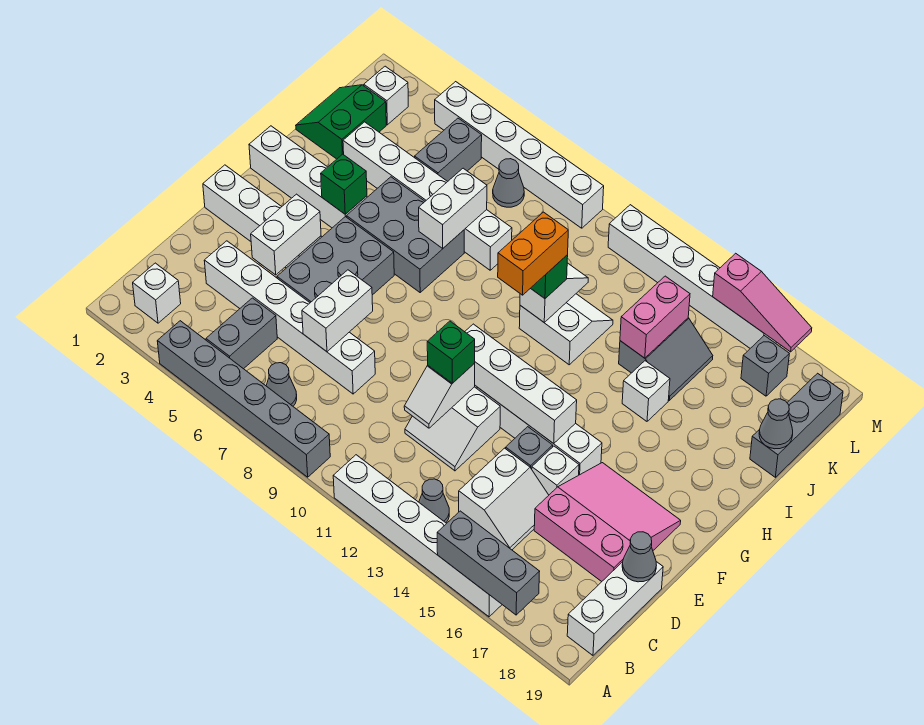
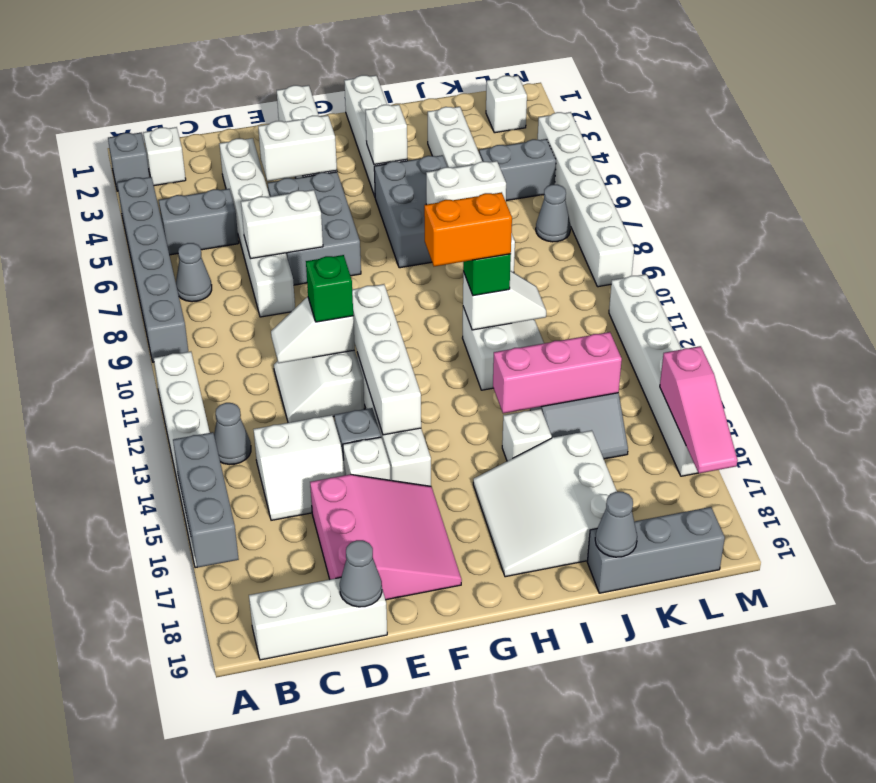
grey 2x3 brick [277,217,394,303] -> grey 2x3 brick turned to [268,172,361,285]
green 1x1 brick [321,154,367,214] -> white 1x1 brick [366,105,407,165]
none -> white 3x3 slope [473,430,617,577]
green 2x2 slope [296,85,386,159] -> none
pink 1x2 brick [620,276,690,358] -> pink 1x3 brick [493,332,622,413]
grey 1x1 brick [741,336,789,396] -> grey 1x1 brick moved to [108,133,149,191]

